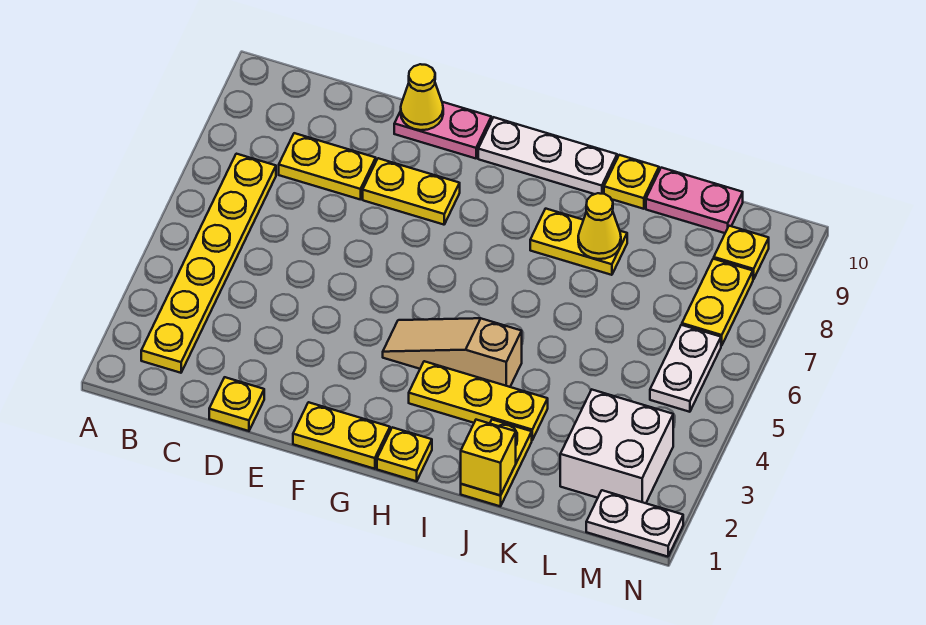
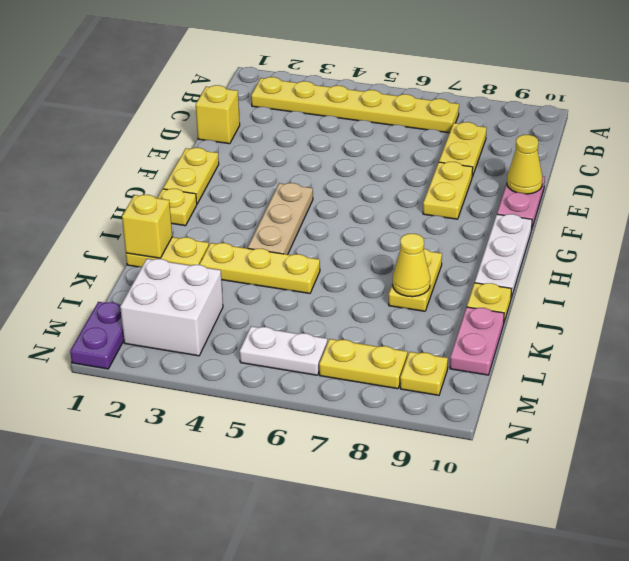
yellow 1x1 plate [209,377,264,431] -> yellow 1x1 brick [196,85,240,144]
tan 1x3 slope [383,318,522,387] -> tan 1x3 plate [248,183,313,254]
yellow 1x3 plate [409,361,548,440] -> yellow 1x3 plate turned to [199,243,320,293]
white 1x2 plate [586,490,683,557] -> purple 1x2 plate [70,302,124,369]

